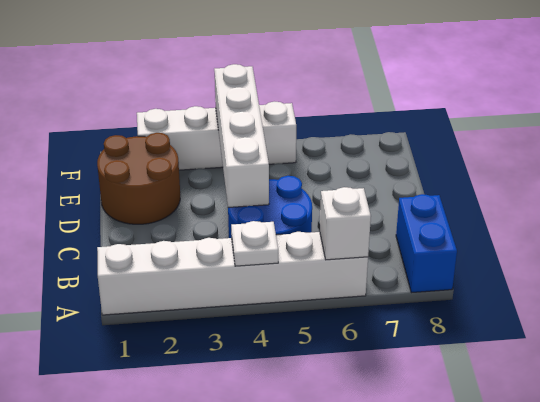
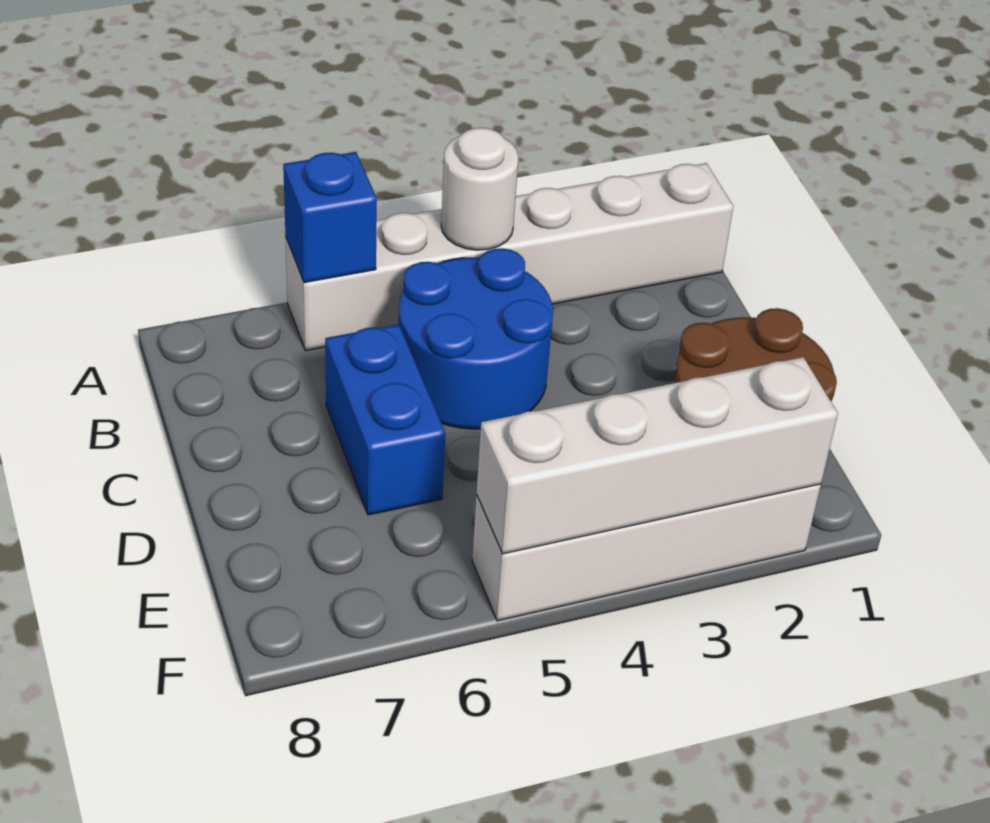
white 1x1 plate [231,221,278,266] -> white 1x1 round brick [441,128,518,250]
white 1x1 brick [320,187,371,260] -> blue 1x1 brick [283,152,377,283]
blue 1x2 brick [396,194,457,293] -> blue 1x2 brick moved to [325,324,445,515]
white 1x4 brick [214,64,269,207] -> white 1x4 brick turned to [477,357,838,554]

